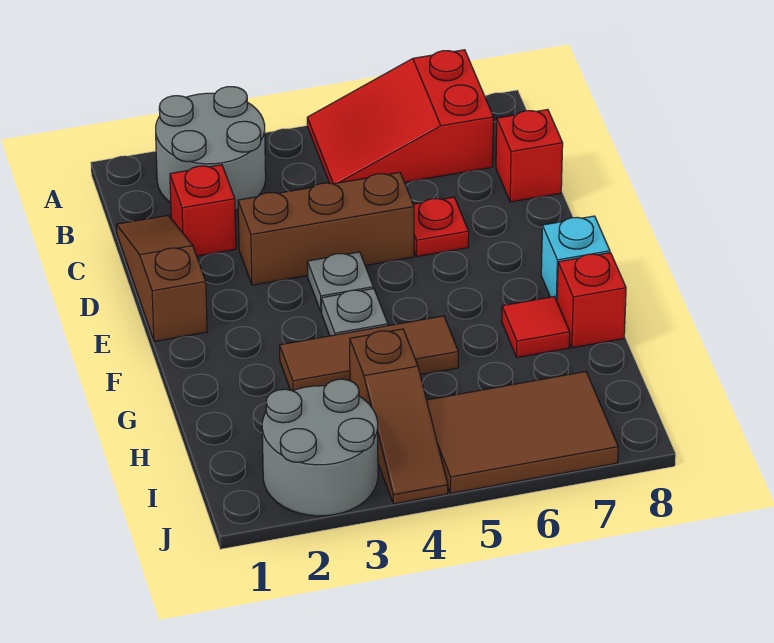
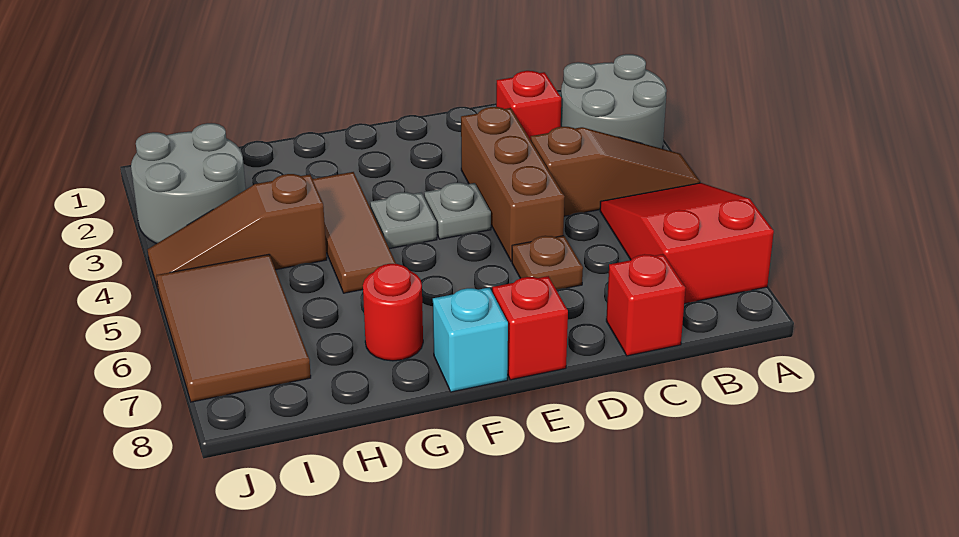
brown 1x3 slope [116,215,207,342] -> brown 1x3 slope moved to [531,127,700,216]
red 1x1 plate [413,197,469,256] -> brown 1x1 plate [512,236,583,290]
red 1x1 tile [502,297,570,358] -> red 1x1 round brick [363,264,423,361]
red 1x1 brick [557,253,626,348] -> red 1x1 brick moved to [492,276,568,380]

